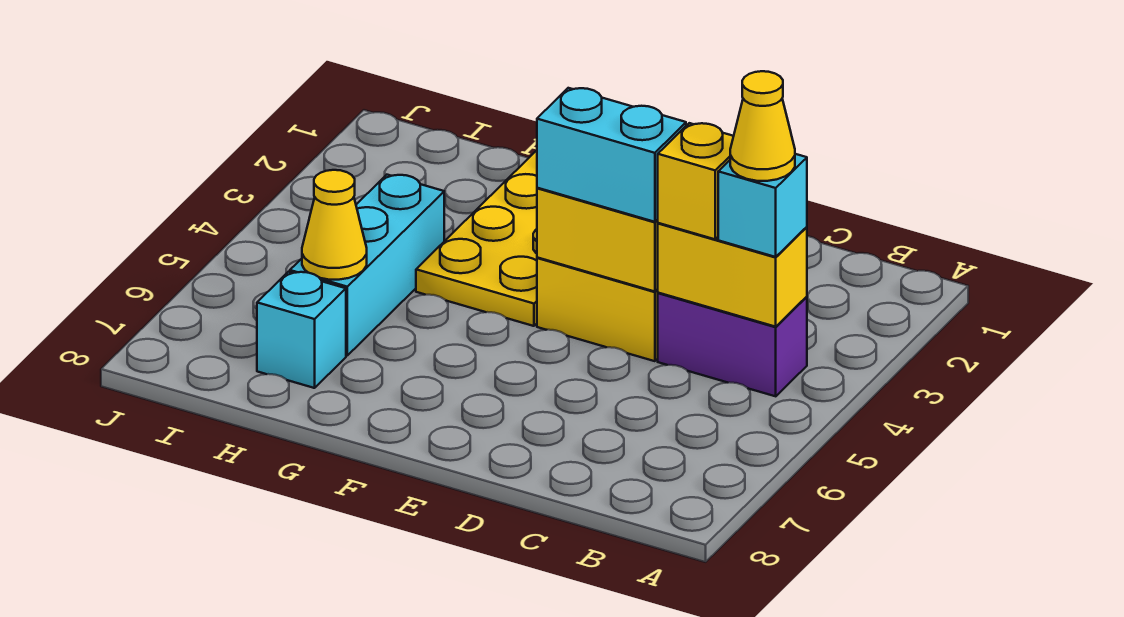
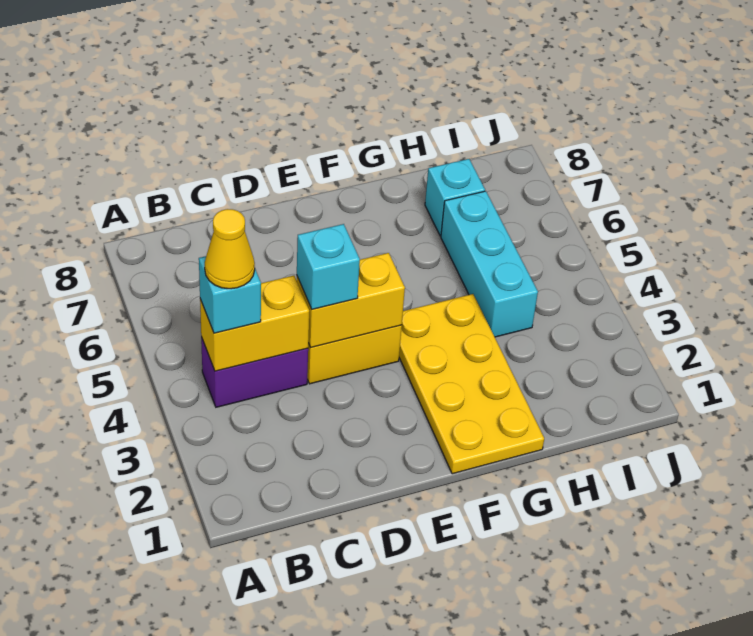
yellow 1x1 brick [658,123,734,239] -> none
cyan 1x2 brick [537,88,686,222] -> cyan 1x1 brick [297,224,360,309]
yellow 1x1 cone [302,170,367,280] -> none

